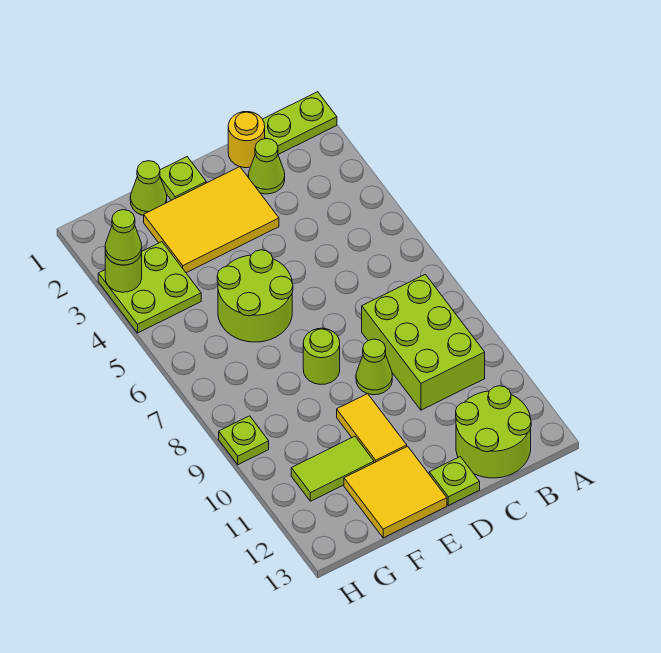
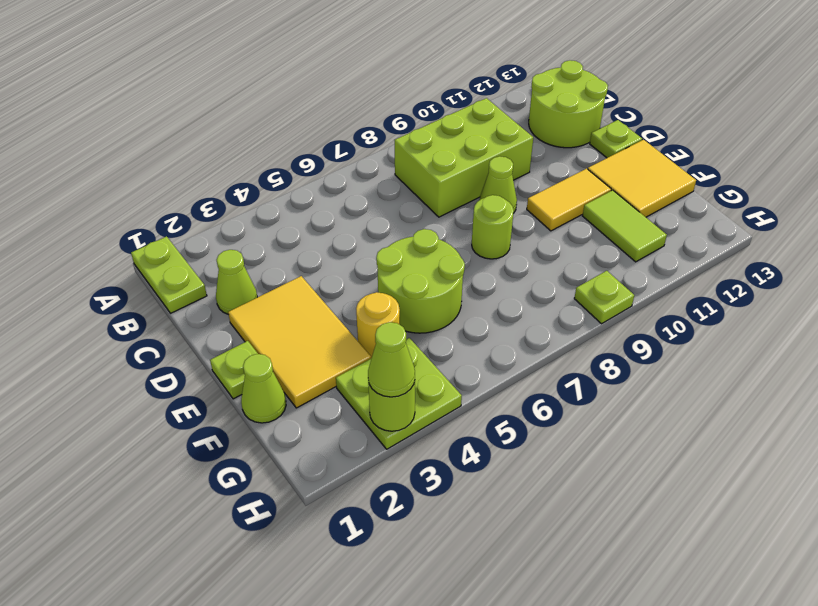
yellow 1x1 round brick [228,112,265,168] -> yellow 1x1 round brick moved to [356,292,400,358]

